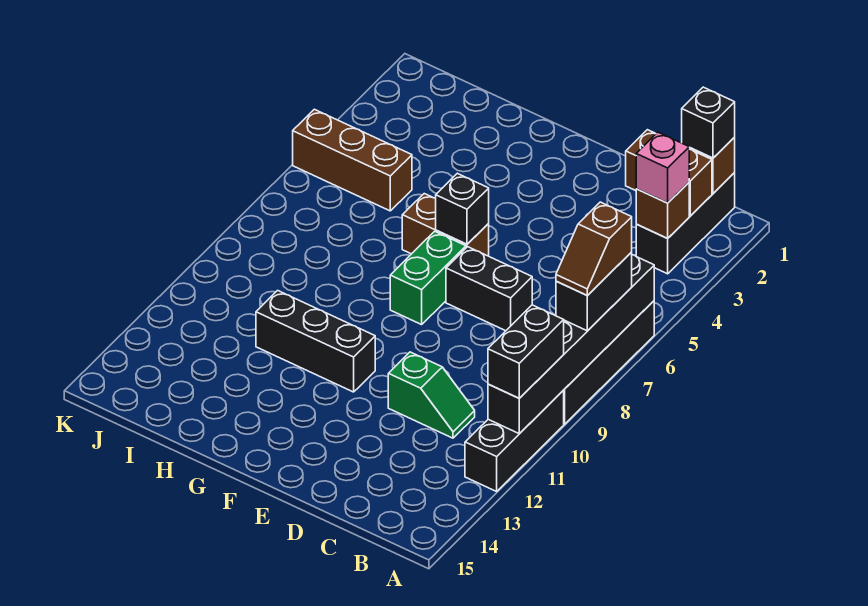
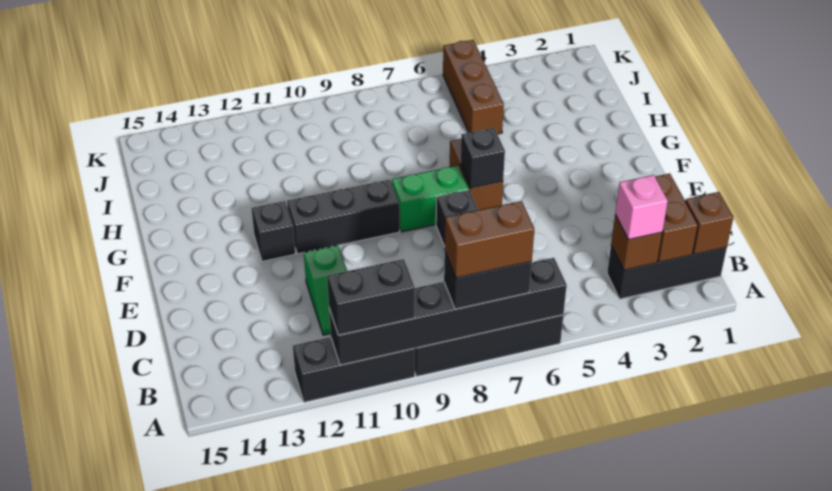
brown 1x2 slope [556,202,632,295] -> brown 1x2 brick [445,201,534,278]
black 1x1 brick [682,87,735,158] -> black 1x1 brick moved to [251,201,295,261]
black 1x3 brick [256,291,375,392] -> black 1x3 brick turned to [287,179,400,254]

